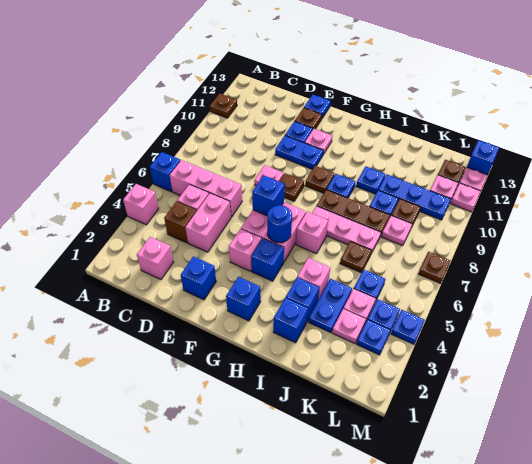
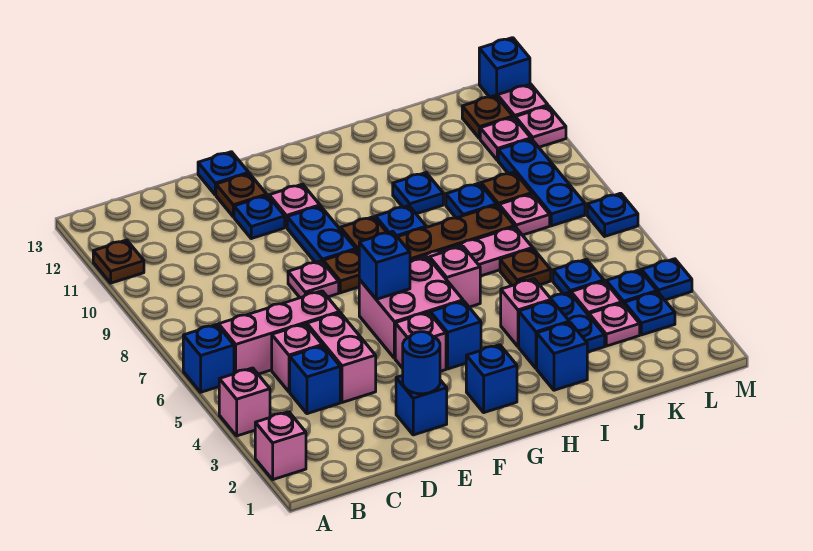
pink 1x1 brick [137,237,174,280] -> pink 1x1 brick moved to [255,412,306,480]
brown 1x1 brick [164,201,197,243] -> blue 1x1 brick [290,346,340,414]
blue 1x2 plate [275,136,323,169] -> blue 1x2 plate turned to [287,206,356,263]
blue 1x1 round brick [267,205,292,243] -> blue 1x1 round brick moved to [403,332,440,394]
blue 1x3 plate [378,175,451,220] -> blue 1x3 plate turned to [498,139,585,226]
brown 1x1 plate [419,251,450,283] -> blue 1x1 plate [587,193,638,236]

